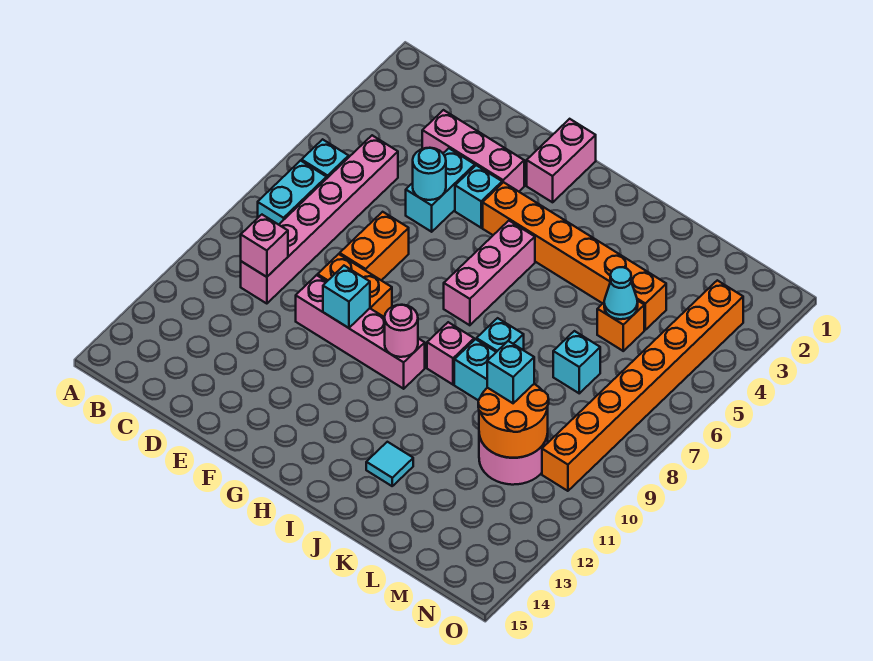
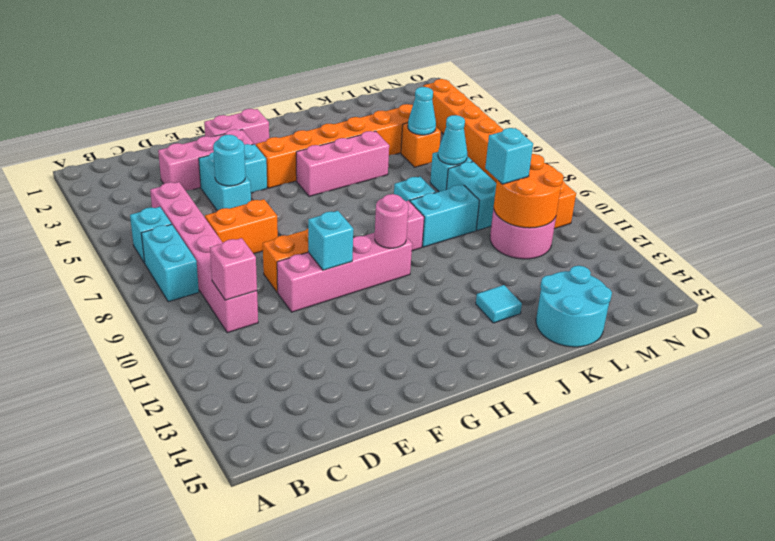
orange 1x2 brick [340,212,409,280] -> orange 1x2 brick turned to [205,199,278,254]
pink 1x2 brick [527,119,596,202] -> pink 1x2 brick turned to [204,109,269,145]
pink 1x3 brick [444,221,535,325] -> pink 1x3 brick turned to [296,131,389,196]
none -> cyan 2x2 round brick [536,266,612,347]
none -> cyan 1x1 cone [438,115,467,165]
none -> cyan 1x2 brick [446,162,496,230]

